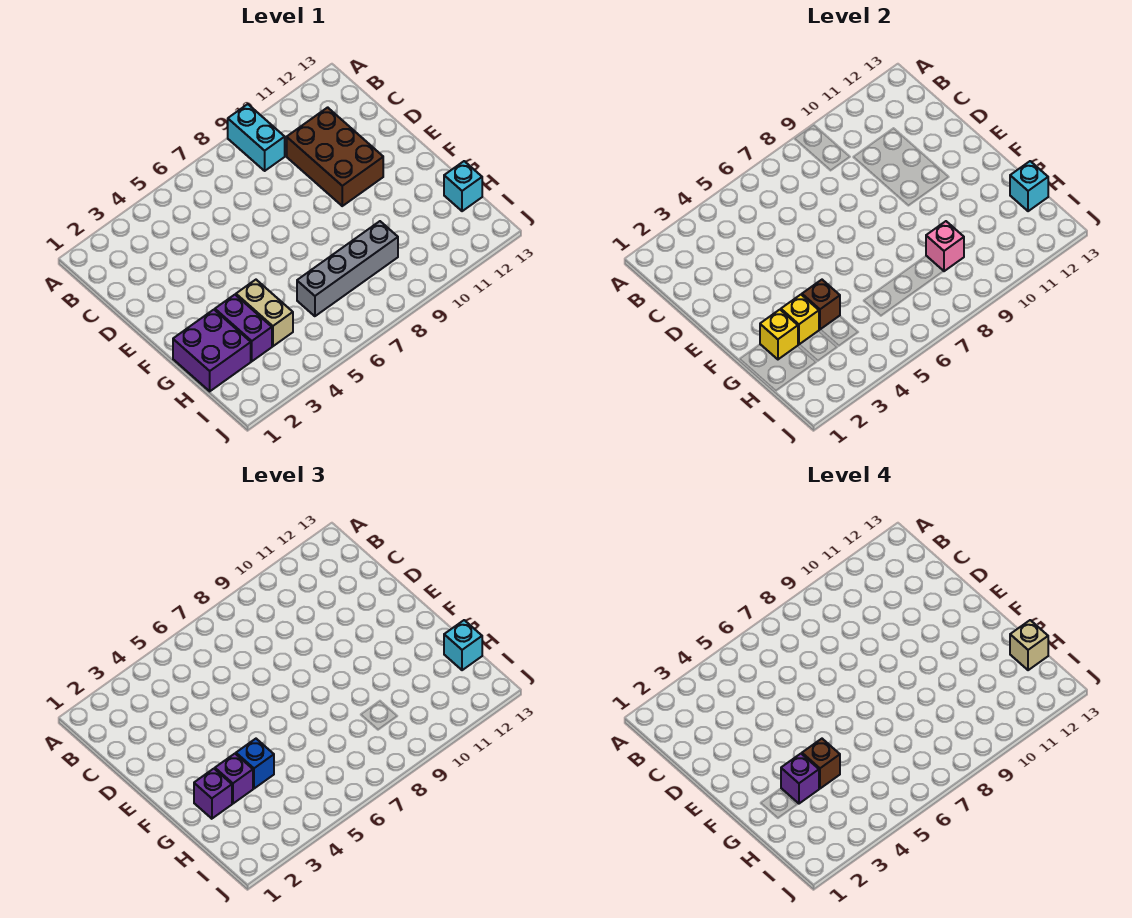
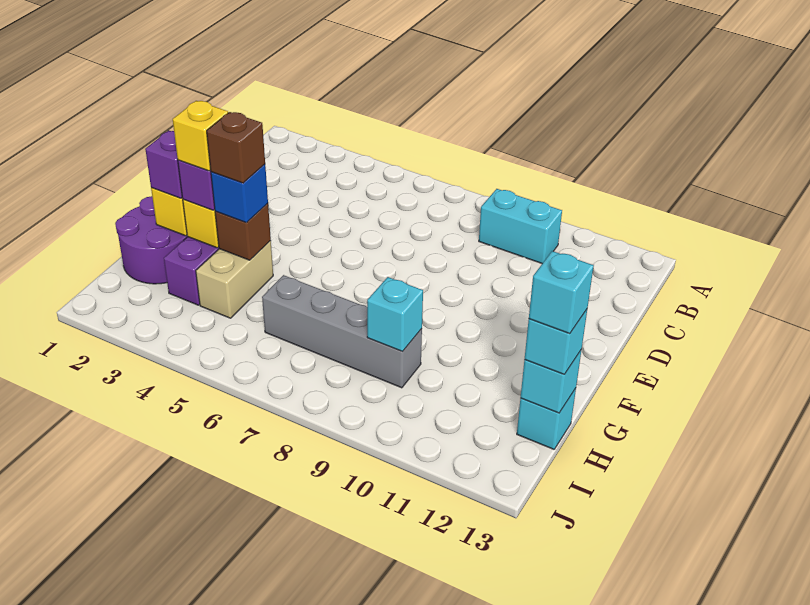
cyan 1x2 brick [228,104,285,171] -> cyan 1x2 brick turned to [479,189,562,263]
brown 2x3 brick [287,107,383,206] -> none
purple 2x2 brick [173,310,251,391] -> purple 2x2 round brick [115,196,187,284]
purple 1x1 brick [781,754,819,804] -> yellow 1x1 brick [173,101,228,171]
pink 1x1 brick [926,221,964,271] -> cyan 1x1 brick [367,277,423,352]
tan 1x1 brick [1010,620,1048,670] -> cyan 1x1 brick [529,251,594,334]

